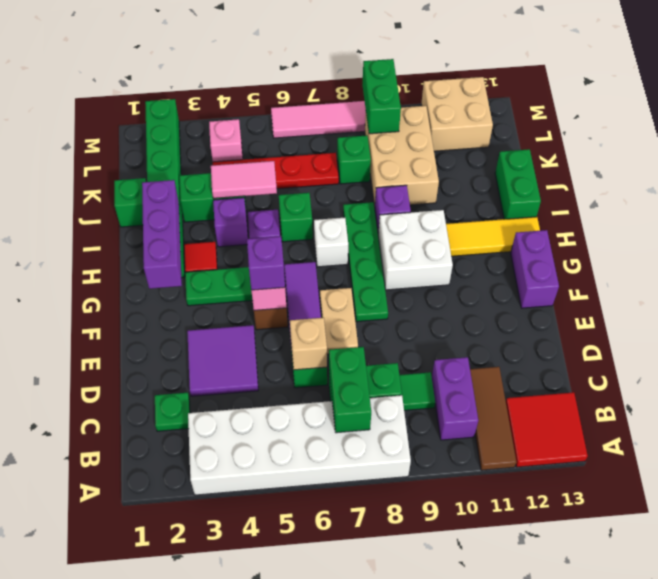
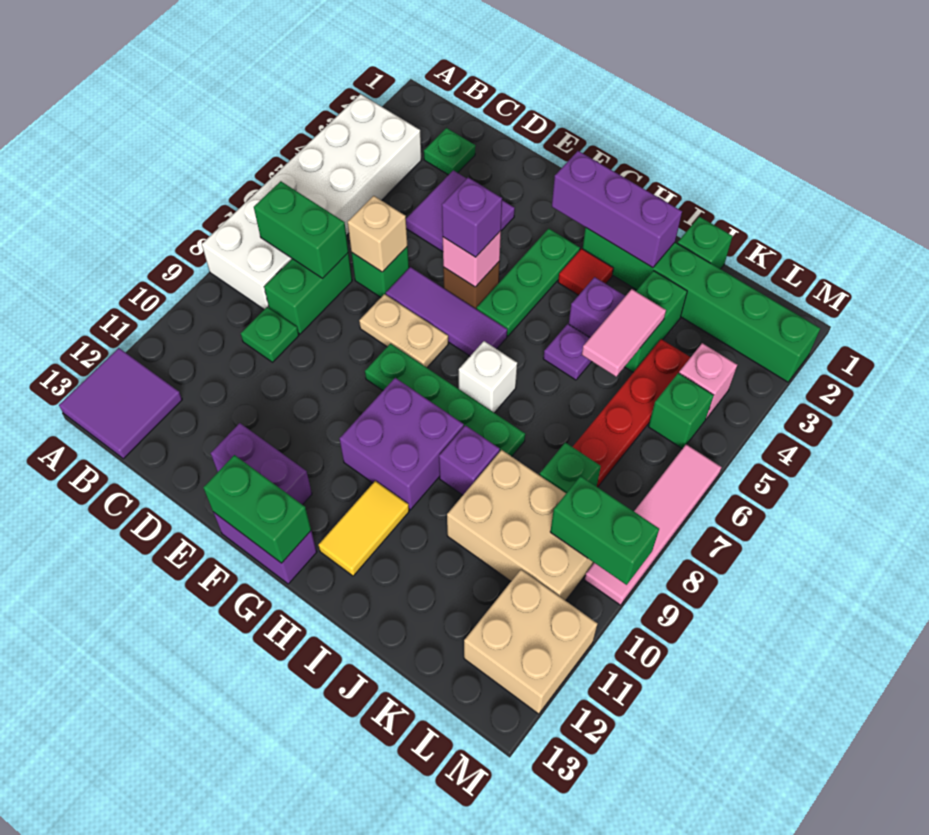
brown 1x3 tile [470,367,516,470] -> none
red 2x2 tile [506,392,588,467] -> purple 2x2 tile [59,348,182,459]
purple 1x2 brick [432,357,478,440] -> purple 1x2 brick moved to [211,423,312,505]
green 1x1 tile [399,372,435,411] -> green 1x1 plate [241,307,299,362]
white 2x2 brick [378,210,453,290] -> purple 2x2 brick [340,378,464,510]
yellow 1x3 tile [446,217,540,256] -> yellow 1x2 tile [318,481,409,576]
green 1x1 brick [279,193,313,242] -> green 1x1 brick moved to [648,373,714,449]
green 1x2 brick [495,149,541,219] -> green 1x2 brick moved to [203,455,311,563]

